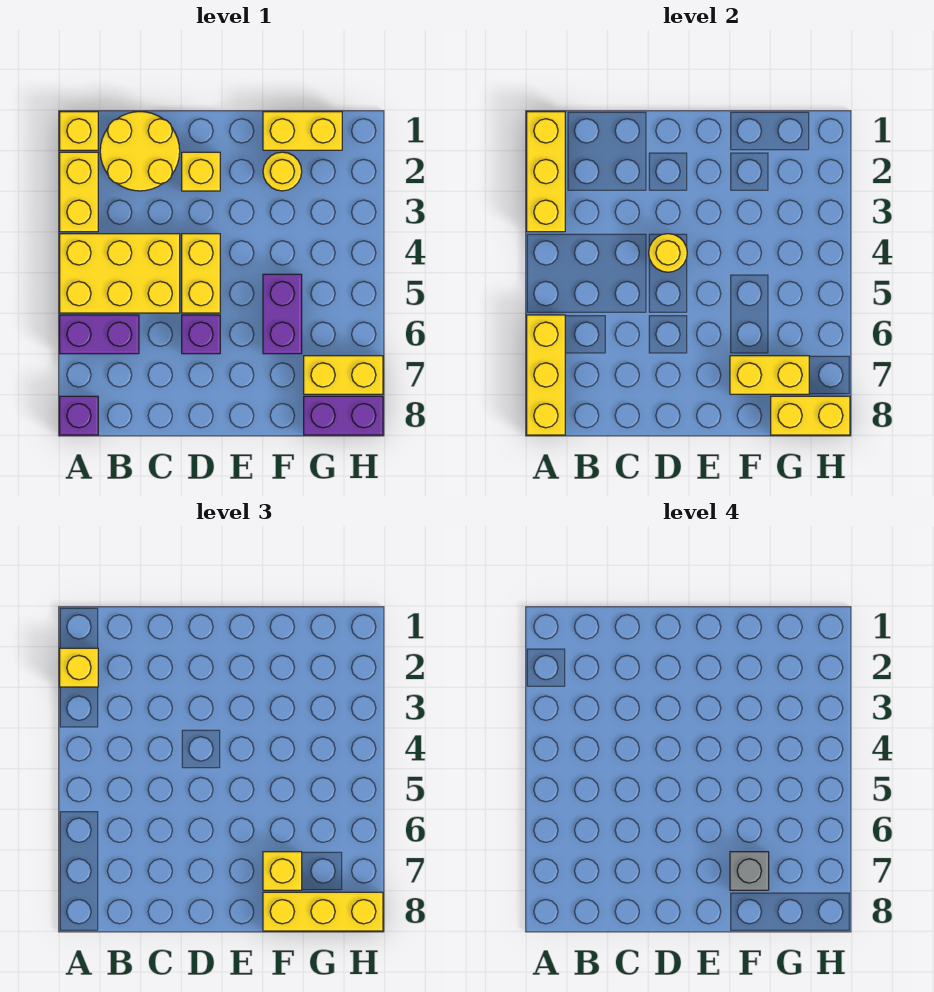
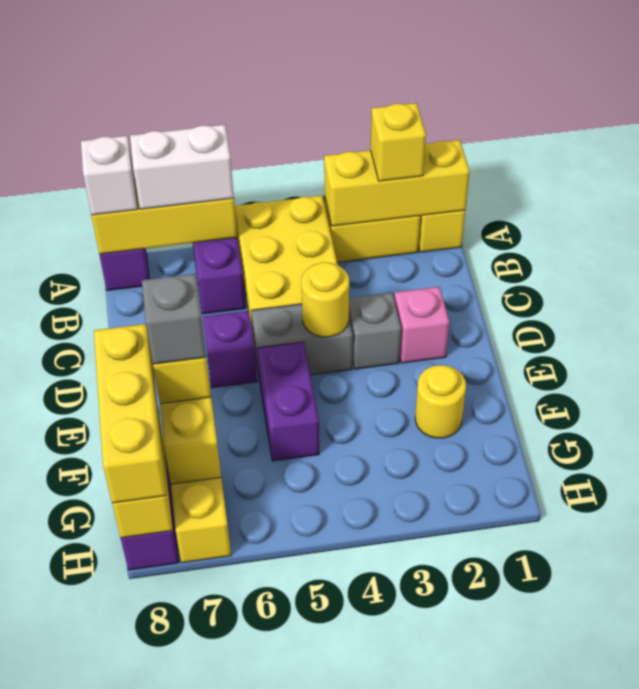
none -> white 1x2 brick [130,125,234,209]
none -> white 1x1 brick [81,136,137,215]
yellow 2x2 round brick [100,112,180,191] -> none
yellow 1x1 brick [182,152,220,191] -> pink 1x1 brick [394,287,449,363]
none -> grey 1x1 brick [349,293,401,369]
yellow 1x2 brick [182,234,220,313] -> grey 1x2 brick [251,304,353,381]
yellow 1x2 brick [263,112,342,150] -> none
purple 1x2 brick [263,274,302,354] -> purple 1x2 brick turned to [257,342,319,461]

